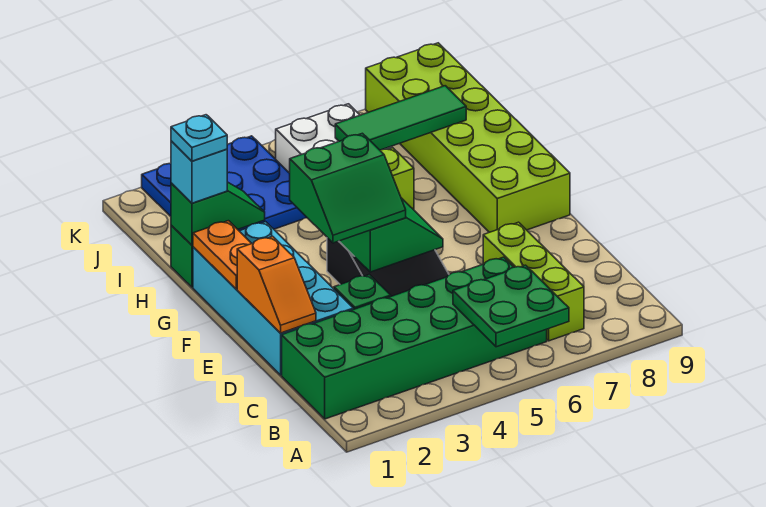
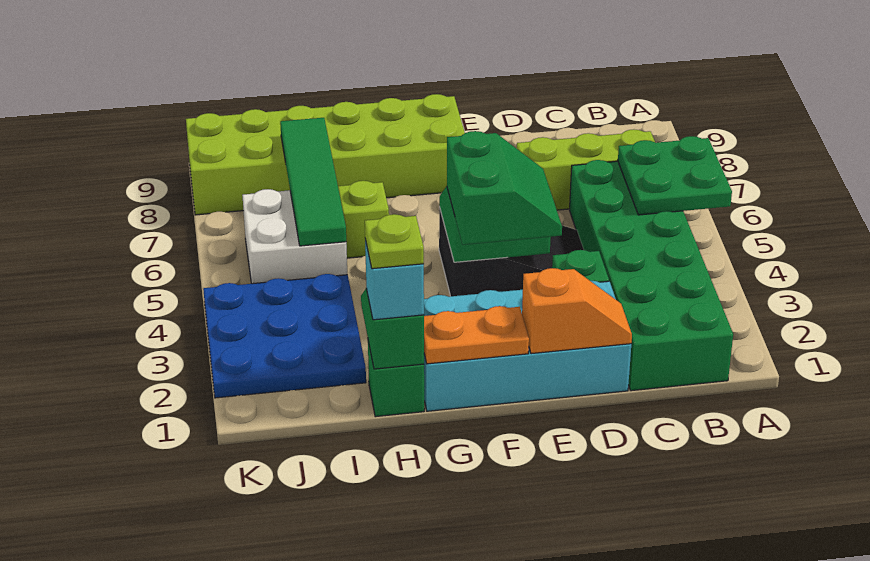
cyan 1x1 plate [171,115,227,161] -> lime 1x1 plate [365,214,424,269]
green 1x3 tile [335,86,466,150] -> green 1x4 tile [280,118,346,246]

